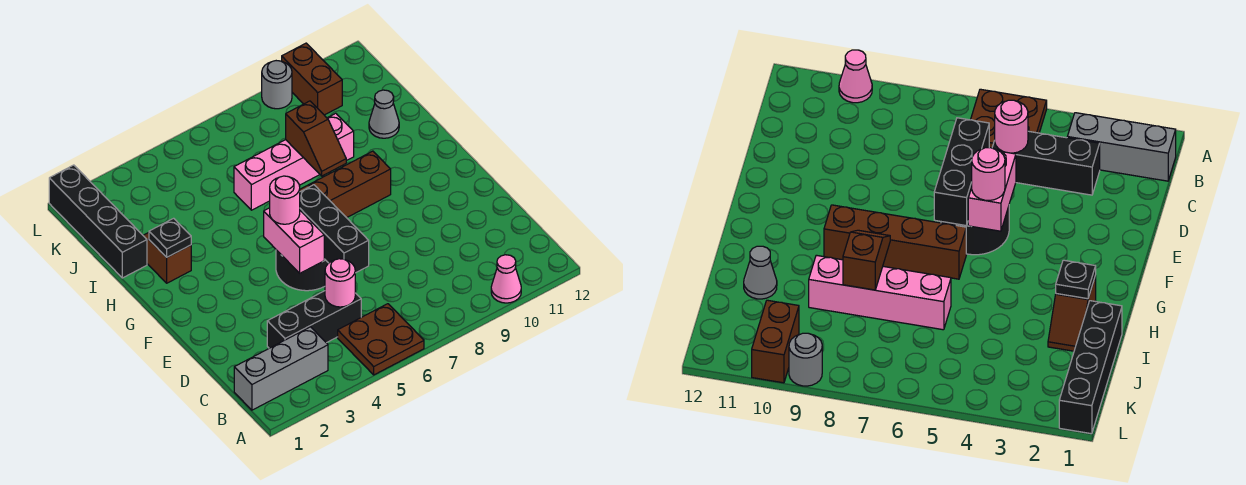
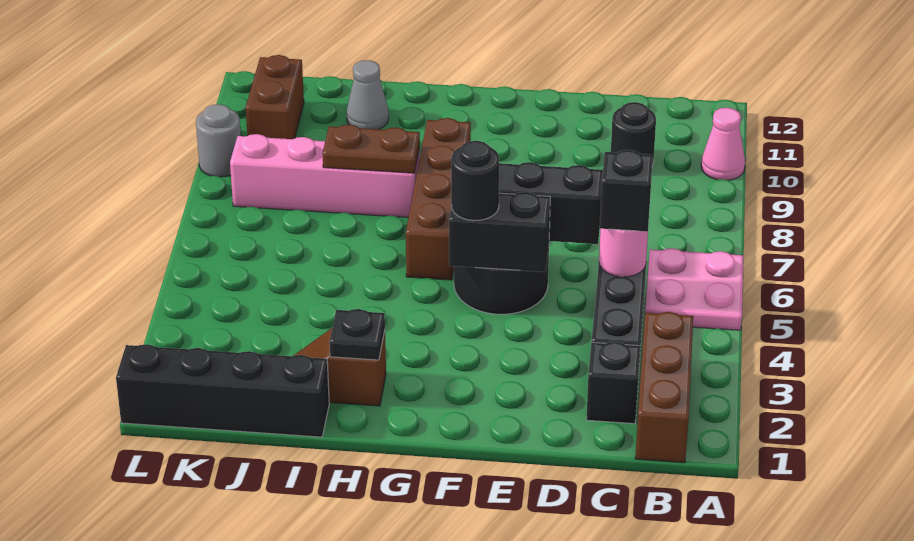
brown 2x2 plate [338,304,424,375] -> pink 2x2 plate [645,248,744,330]
grey 1x3 brick [234,327,328,410] -> brown 1x3 brick [635,312,693,463]
none -> black 1x1 brick [586,342,640,424]
none -> black 1x1 brick [600,150,653,232]
none -> black 1x1 round brick [611,102,656,166]
pink 1x2 brick [264,208,324,273] -> black 1x2 brick [449,192,550,272]
pink 1x1 round brick [270,176,300,224] -> black 1x1 round brick [451,141,499,221]
brown 1x2 slope [286,101,346,176] -> brown 1x2 plate [323,125,420,173]
pink 1x4 brick [234,113,354,210] -> pink 1x4 brick turned to [230,134,420,217]
brown 1x2 brick [282,43,342,115] -> brown 1x2 brick turned to [246,55,304,139]

